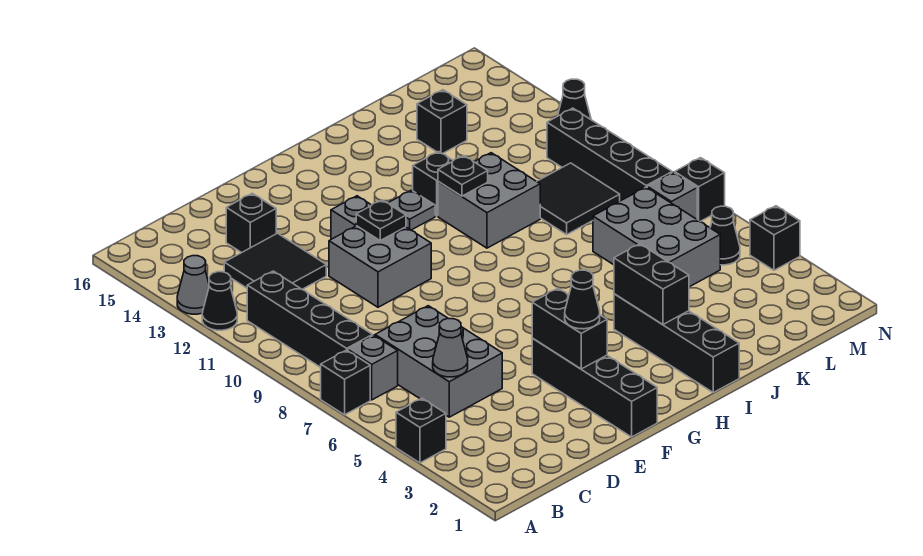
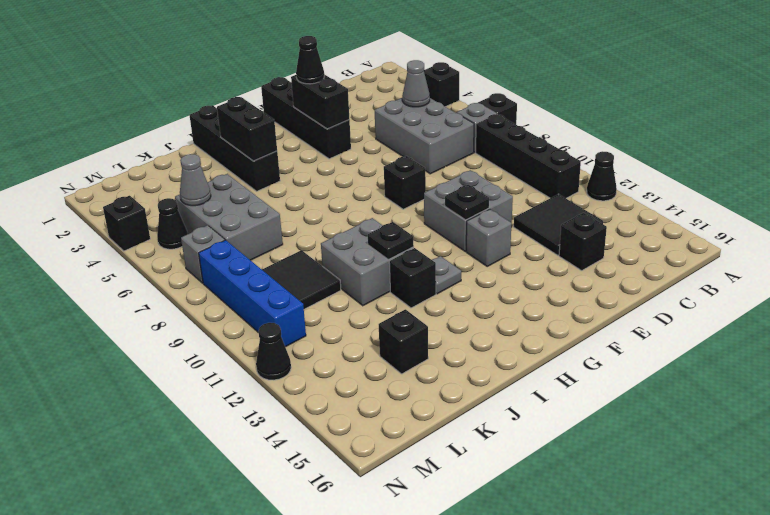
grey 1x1 cone [177,256,209,314] -> grey 1x1 cone moved to [180,154,211,206]
black 1x4 brick [547,108,672,201] -> blue 1x4 brick [199,240,306,347]
black 1x1 brick [675,158,725,222] -> black 1x1 brick moved to [384,156,426,209]

